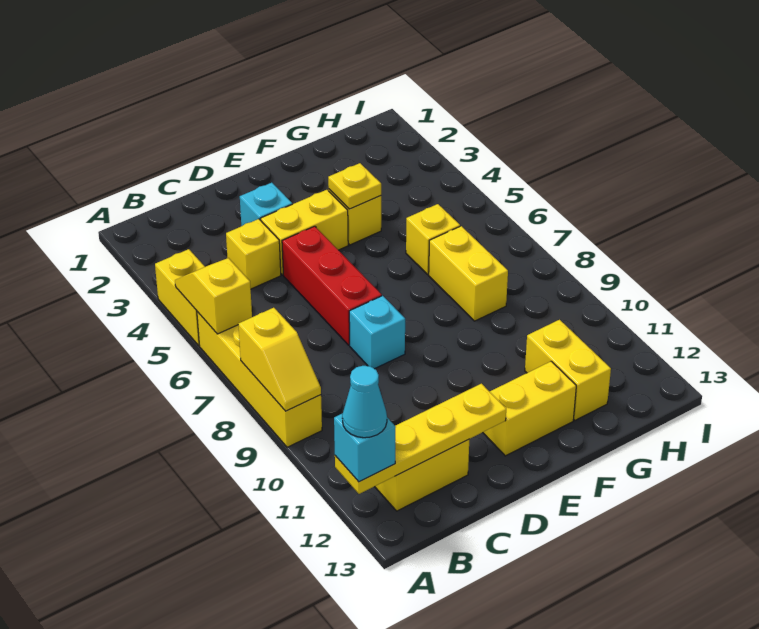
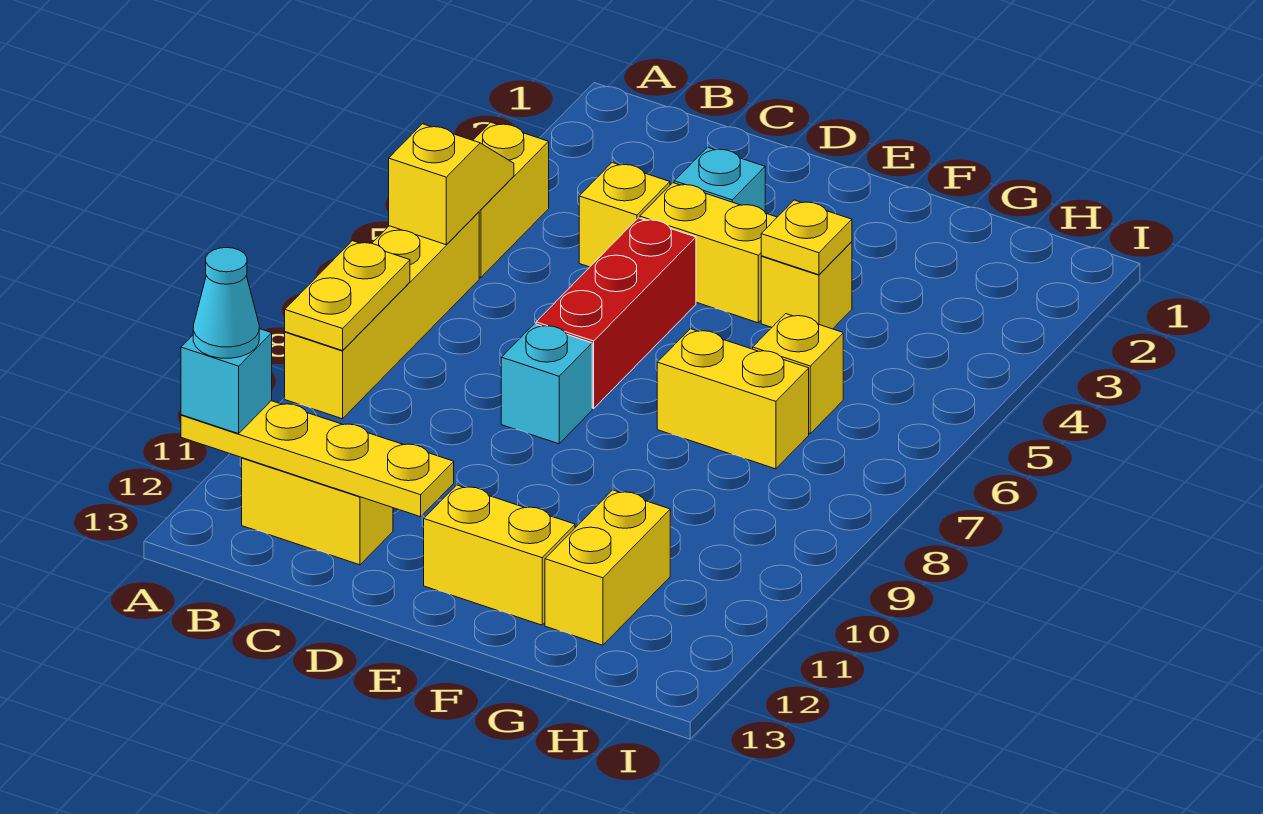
yellow 1x2 slope [238,308,321,411] -> yellow 1x2 plate [285,241,410,351]
yellow 1x2 brick [429,226,508,321] -> yellow 1x2 brick turned to [657,329,809,469]

